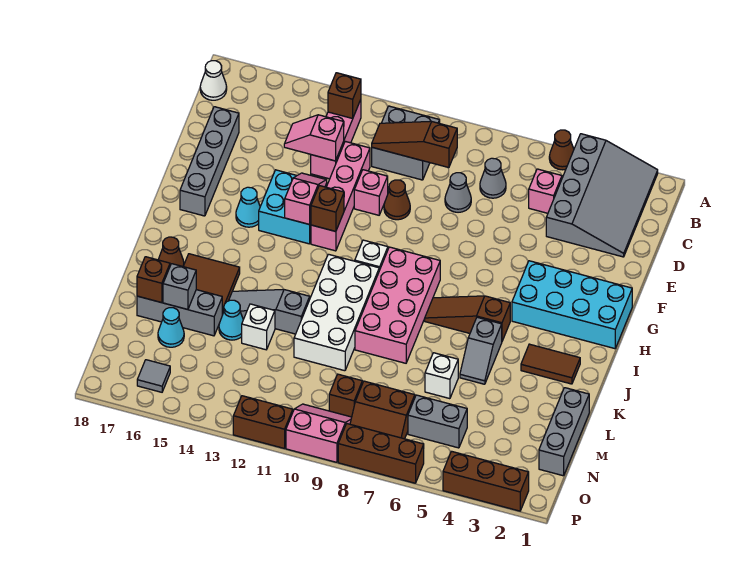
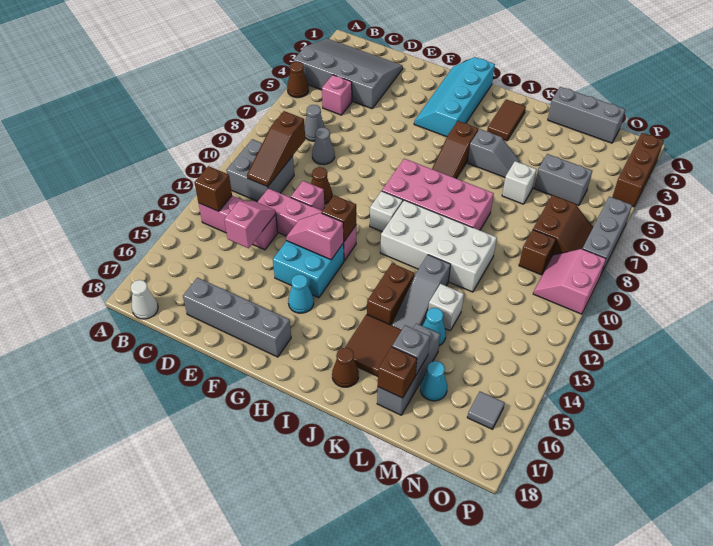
pink 1x2 slope [284,115,344,161] -> pink 1x2 slope turned to [224,201,276,248]
cyan 2x4 brick [512,261,632,349] -> cyan 2x4 slope [414,57,495,137]
grey 1x2 brick [408,395,467,448] -> grey 1x2 brick turned to [534,154,592,206]
brown 1x3 brick [338,424,424,483] -> grey 1x3 brick [582,196,632,274]
brown 1x2 brick [233,396,293,448] -> brown 1x2 brick moved to [367,263,415,325]

